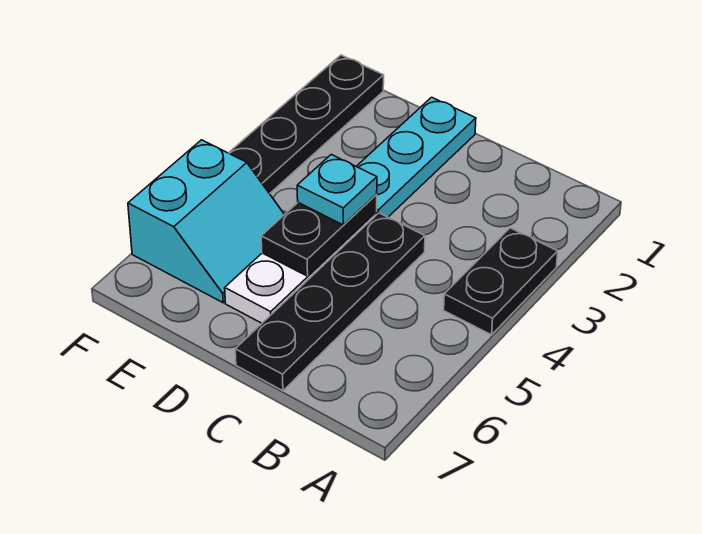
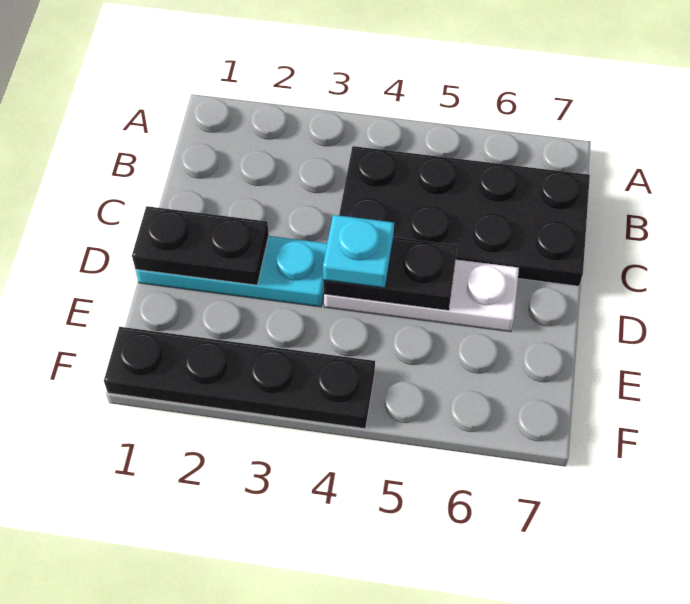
black 1x2 plate [444,228,558,335] -> black 1x2 plate moved to [132,206,269,285]
black 1x4 plate [235,213,425,391] -> black 2x4 plate [339,146,590,286]
cyan 2x2 slope [128,140,285,303] -> none

